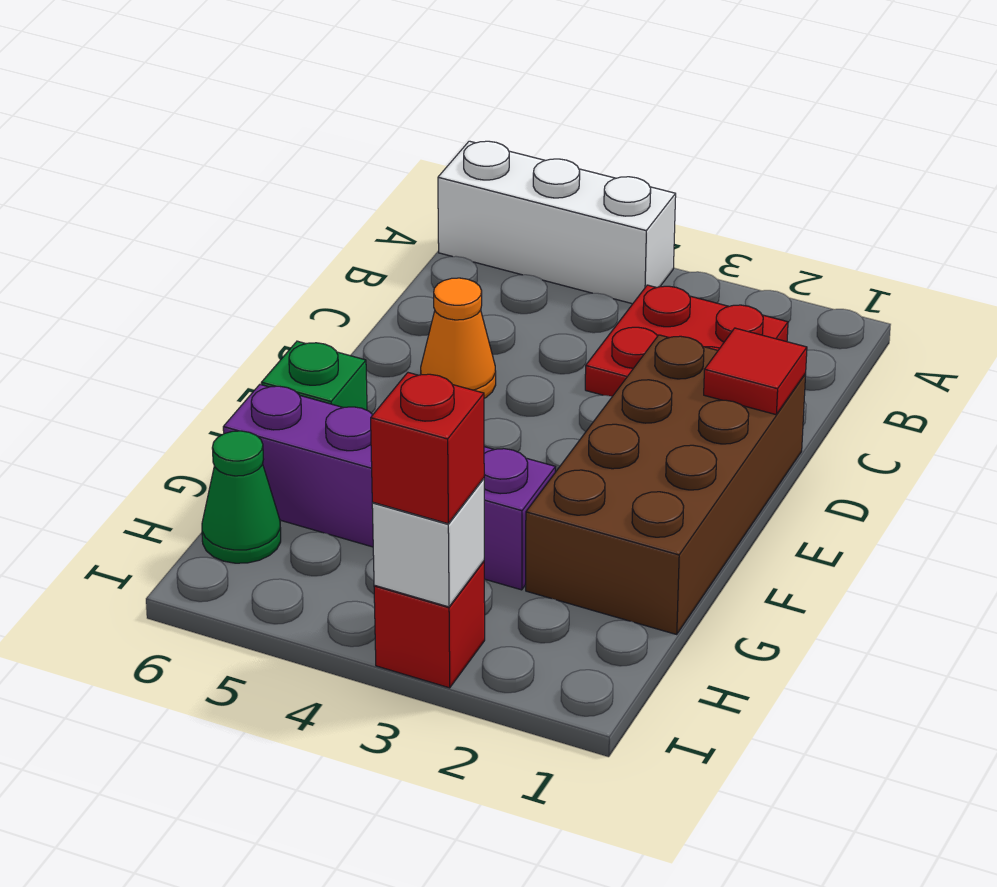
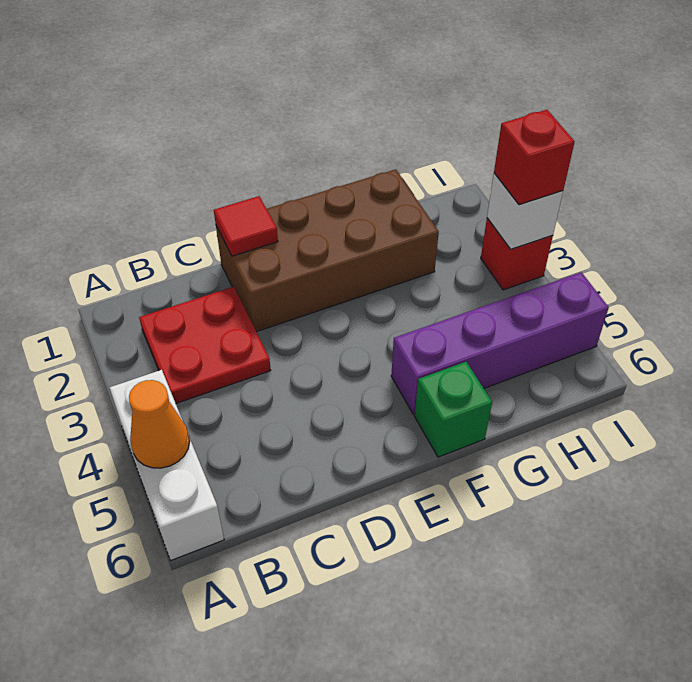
orange 1x1 cone [421,278,496,398] -> orange 1x1 cone moved to [129,380,190,468]
purple 1x4 brick [223,385,555,590] -> purple 1x4 brick turned to [391,272,609,415]
green 1x1 cone [202,431,281,563] -> none

